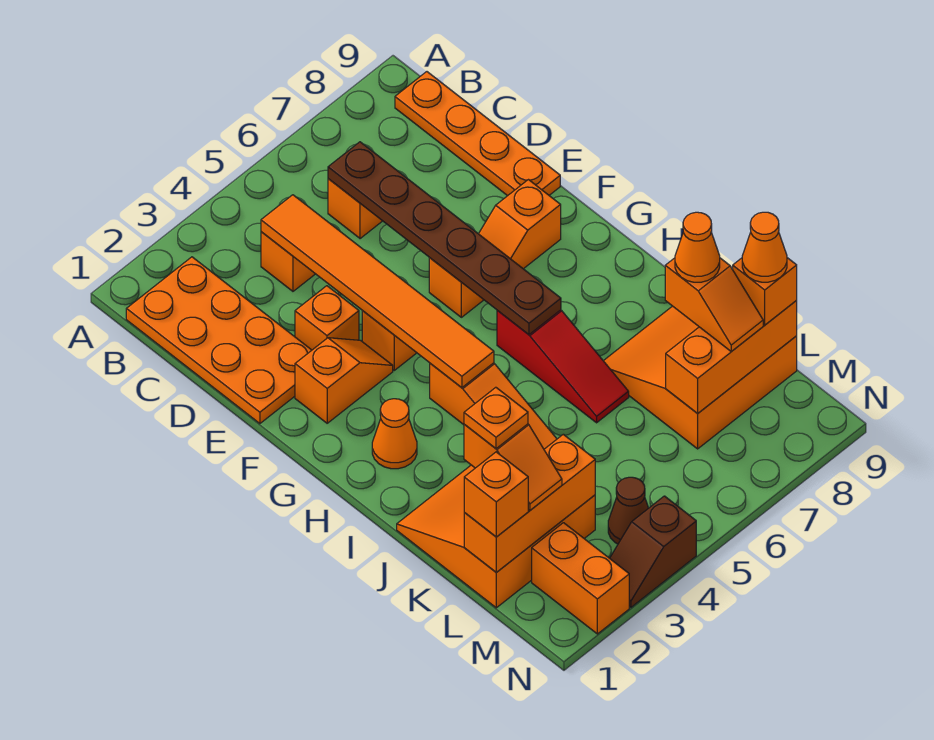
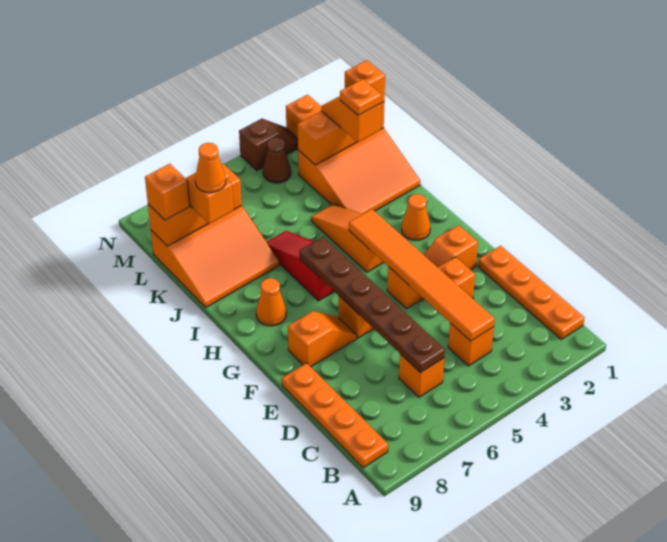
orange 2x4 plate [126,257,312,424] -> orange 1x4 plate [478,246,584,339]
orange 1x1 cone [742,212,787,282] -> orange 1x1 cone moved to [256,278,286,326]

